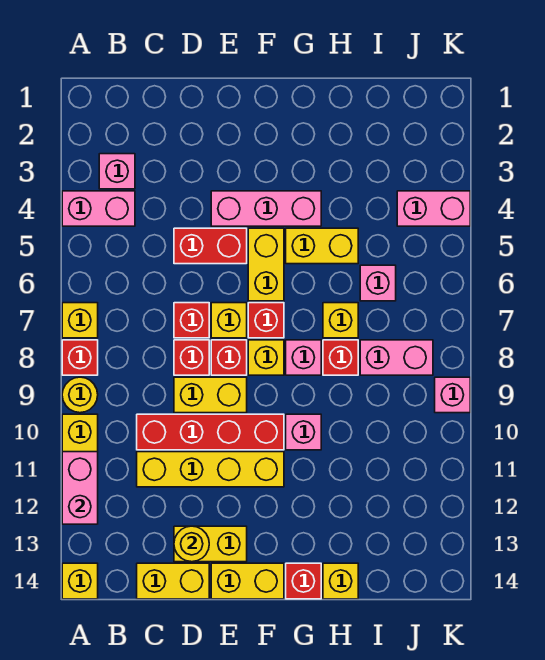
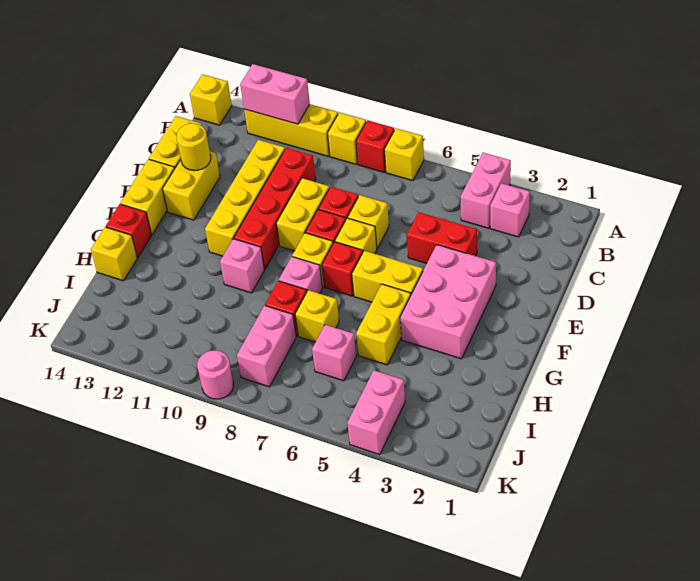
yellow 1x1 round brick [62,377,98,413] -> yellow 1x1 brick [328,112,366,164]
red 1x2 brick [174,228,247,264] -> red 1x2 brick turned to [407,212,477,264]
red 1x1 brick [174,303,209,338] -> yellow 1x1 brick [348,195,389,248]
pink 1x3 brick [211,191,321,226] -> pink 2x3 brick [400,245,496,359]
pink 1x1 brick [435,377,470,413] -> pink 1x1 round brick [197,350,234,399]

